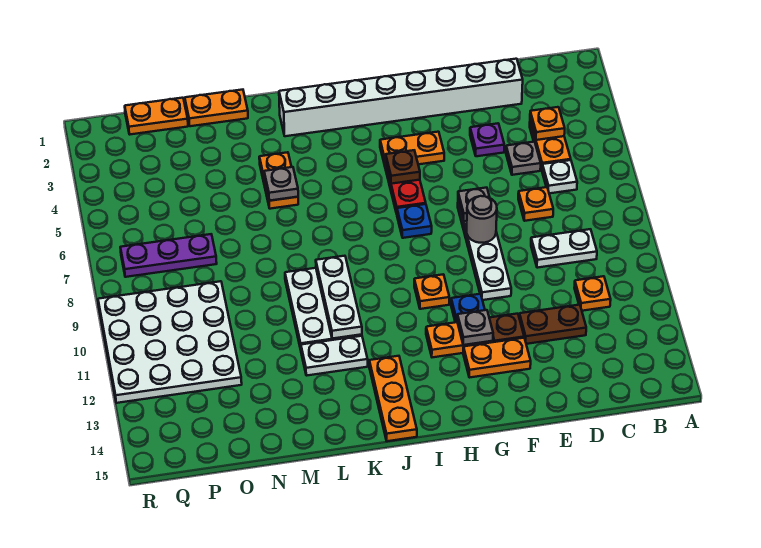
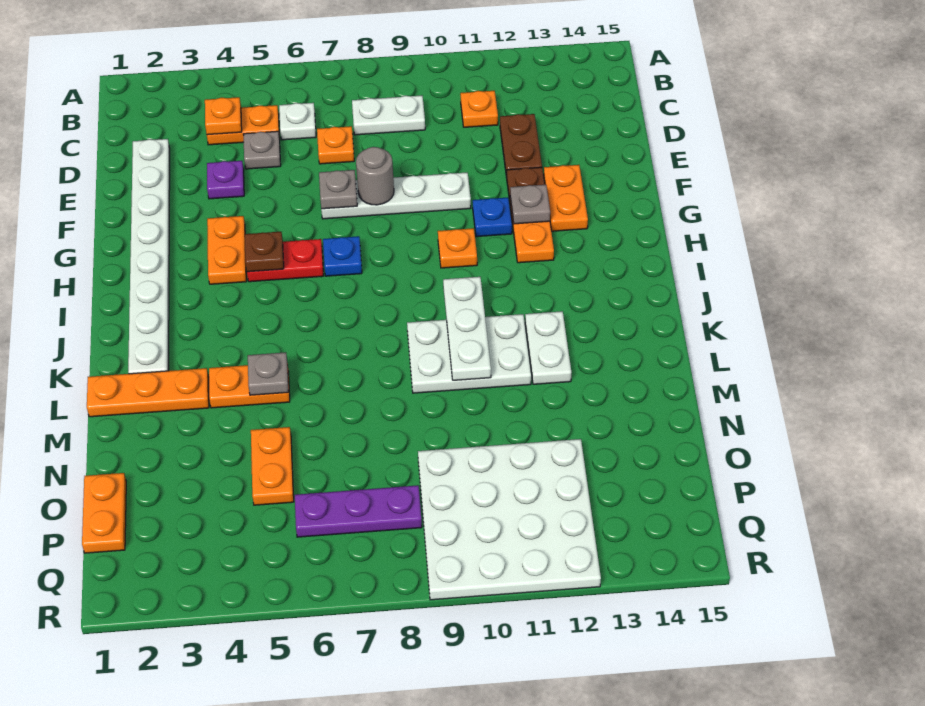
white 1x2 plate [531,229,597,268] -> white 1x2 plate turned to [352,95,425,135]
white 1x8 brick [279,59,523,136] -> white 1x8 plate [128,139,170,374]
orange 1x3 plate [369,356,417,441] -> orange 1x3 plate moved to [87,368,209,417]
white 1x3 plate [316,256,362,339] -> white 1x3 plate turned to [443,277,491,380]
orange 1x2 plate [185,90,248,126] -> orange 1x2 plate moved to [251,427,294,505]
purple 1x3 plate [120,234,217,277] -> purple 1x3 plate turned to [295,485,422,537]

